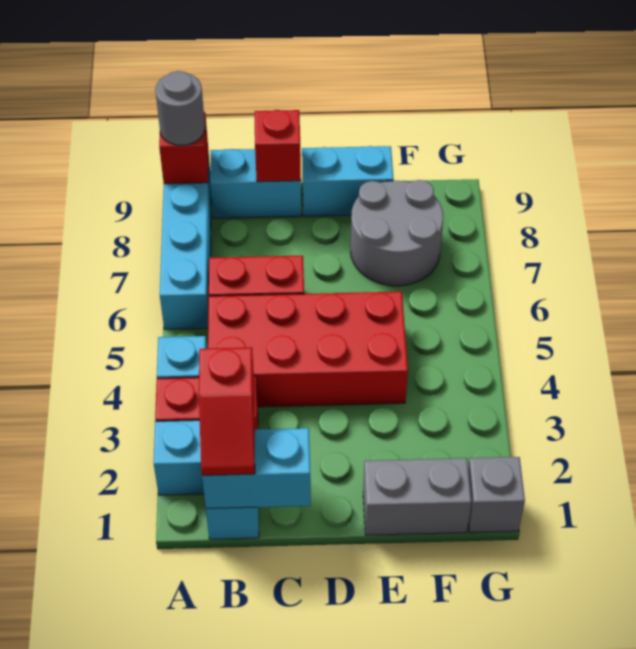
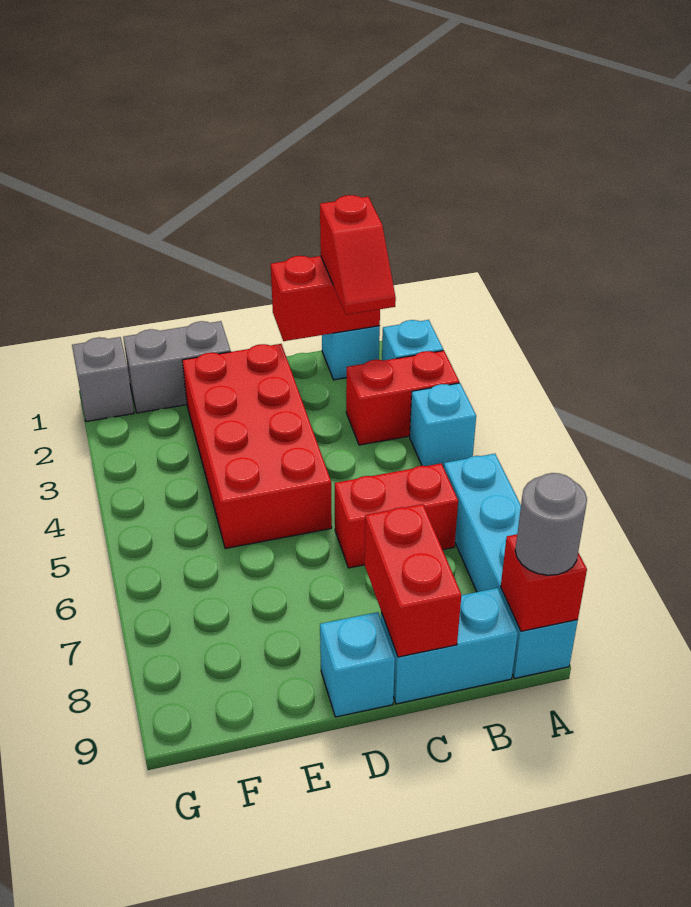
cyan 1x2 brick [202,428,311,508] -> red 1x2 brick [271,256,380,341]
red 1x2 slope [199,347,255,475] -> red 1x2 slope turned to [320,195,396,315]
red 2x4 brick [208,292,408,407] -> red 2x4 brick turned to [182,344,332,549]
red 1x1 brick [255,110,301,182] -> red 1x2 brick [365,504,461,657]
cyan 1x2 brick [302,146,394,216] -> cyan 1x1 brick [320,612,395,717]
grey 2x2 round brick [351,180,443,286] -> none

